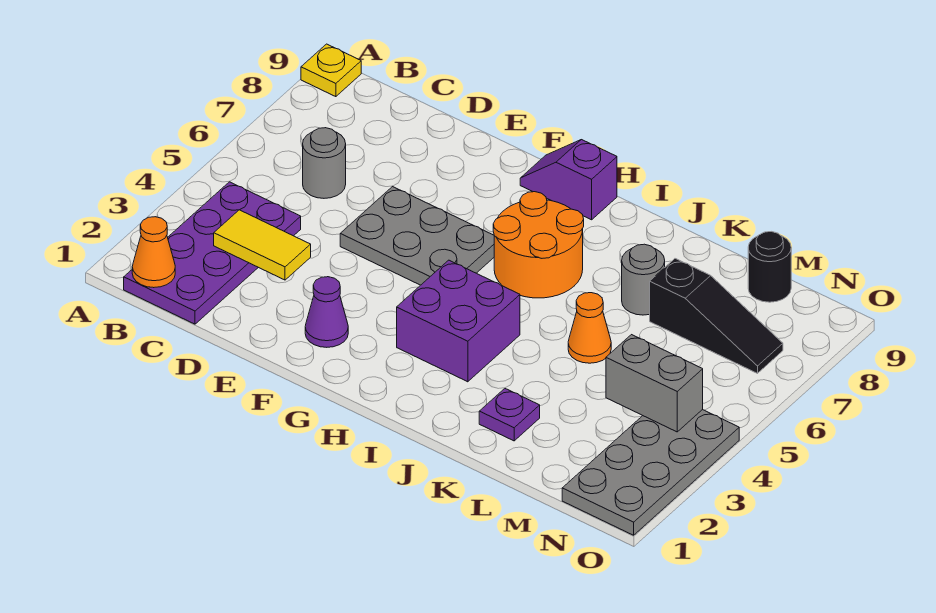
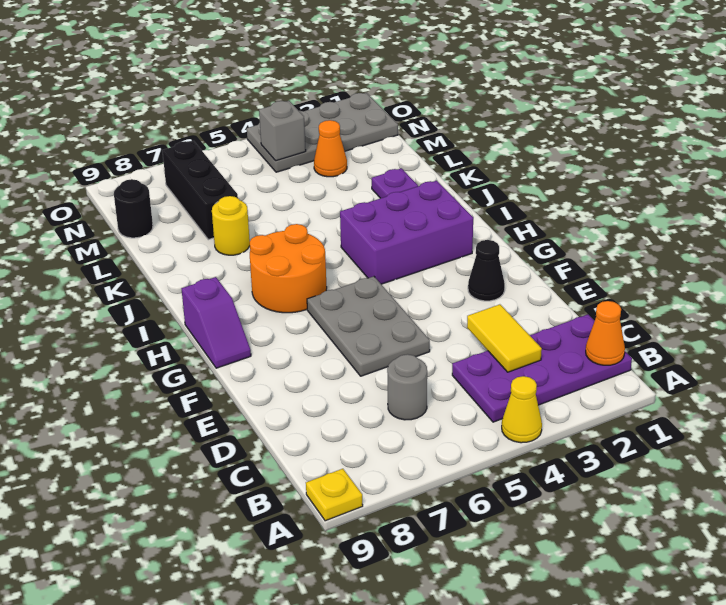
none -> yellow 1x1 cone [502,376,542,443]
purple 1x1 cone [305,277,348,347] -> black 1x1 cone [468,240,505,301]
purple 2x2 brick [397,260,520,382] -> purple 2x3 brick [340,181,473,284]
orange 1x1 cone [568,293,611,363] -> orange 1x1 cone moved to [314,120,347,177]
grey 1x1 round brick [622,244,665,315] -> yellow 1x1 round brick [212,196,250,255]
black 1x3 slope [650,259,783,373] -> black 1x3 brick [162,141,238,240]
grey 1x2 brick [606,335,703,432] -> grey 1x1 brick [259,101,306,161]

